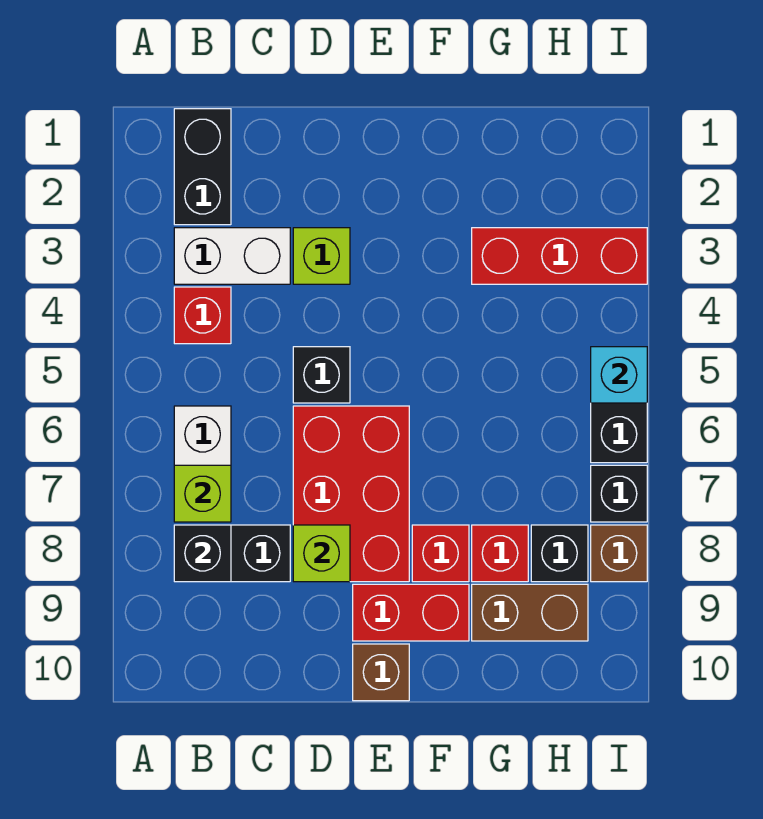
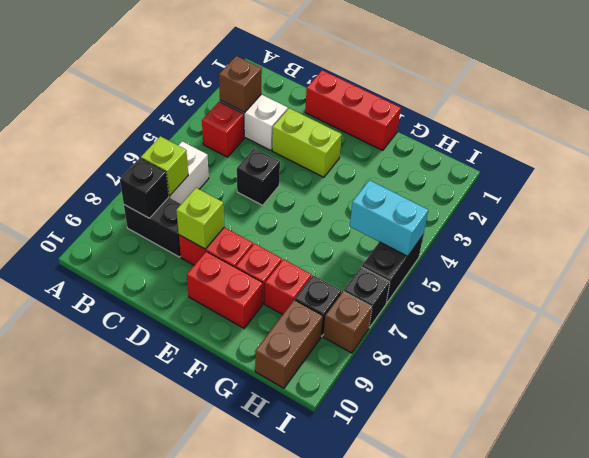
black 1x2 brick [174,109,231,225] -> none
lime 1x1 brick [293,228,350,284] -> lime 1x2 brick [272,108,342,177]
red 2x3 brick [293,406,409,582] -> red 1x2 brick [179,227,253,267]
brown 1x1 brick [353,644,409,701] -> brown 1x1 brick moved to [219,56,262,112]
red 1x3 brick [472,228,647,284] -> red 1x3 brick moved to [305,70,401,151]
brown 1x2 brick [472,584,588,641] -> brown 1x2 brick turned to [255,300,323,388]
cyan 1x1 brick [591,347,647,403] -> cyan 1x2 brick [350,180,428,256]

